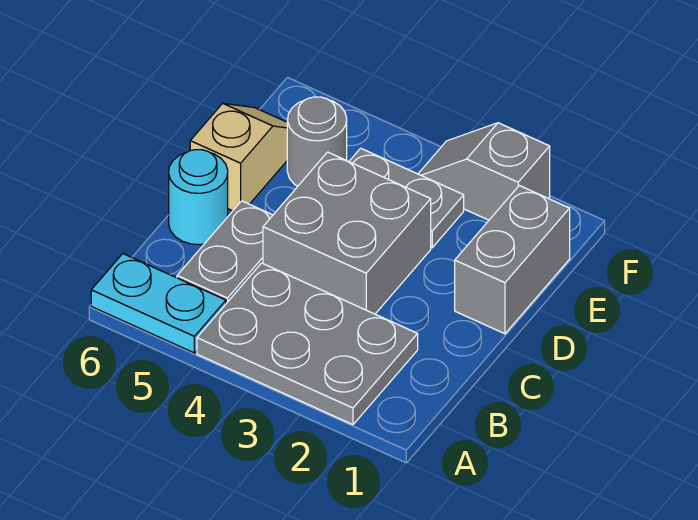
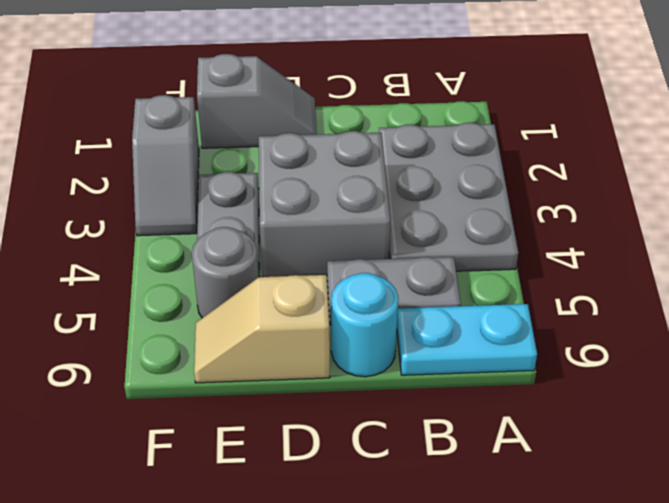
cyan 1x2 plate [91,254,226,353] -> cyan 1x2 plate turned to [397,304,537,375]
grey 1x2 brick [455,186,570,334] -> grey 1x2 slope [197,54,317,148]

